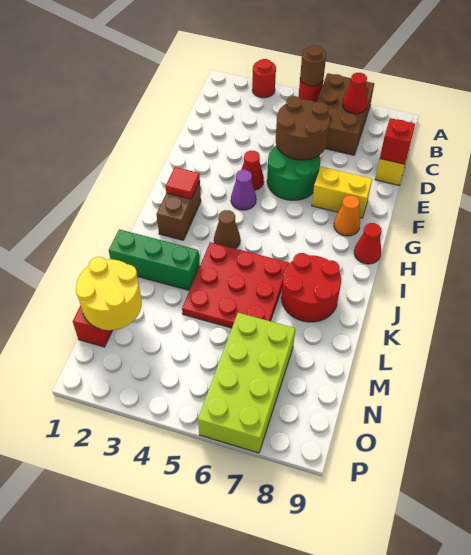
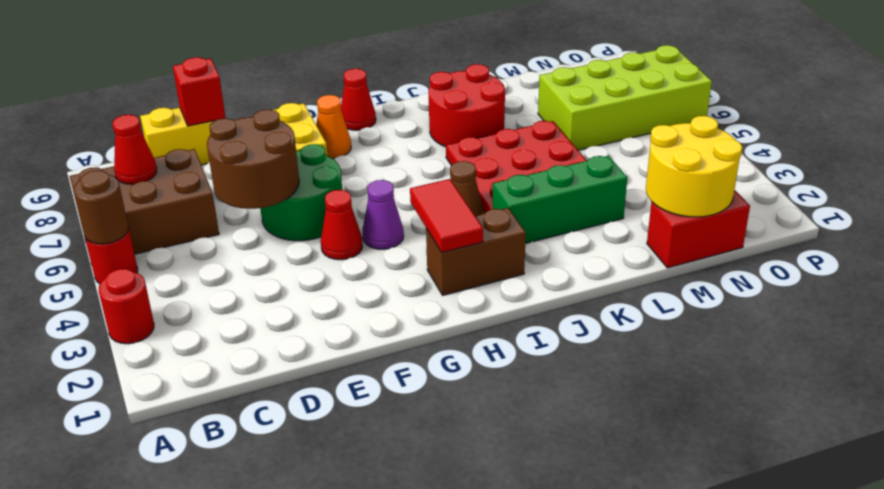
red 1x1 tile [166,167,200,199] -> red 1x2 tile [410,179,483,252]
green 1x3 brick [109,229,200,290] -> green 1x3 brick turned to [492,156,627,244]

